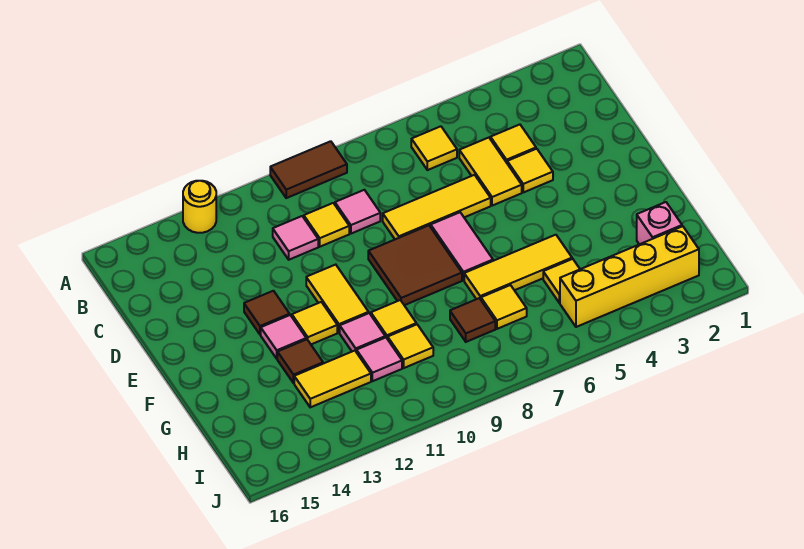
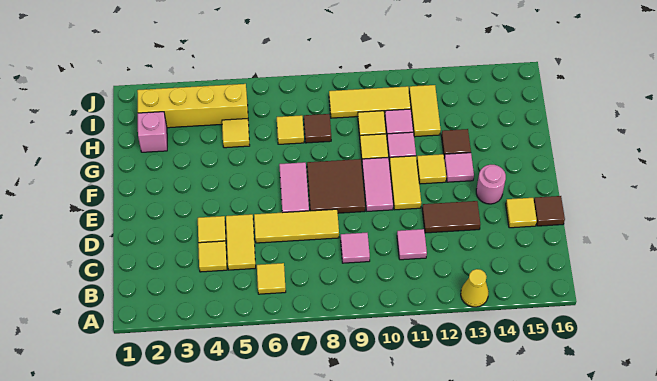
brown 1x2 tile [270,141,347,198] -> brown 1x2 tile moved to [422,201,480,233]
yellow 1x1 round brick [183,181,216,233] -> yellow 1x1 cone [461,269,489,307]
yellow 1x1 tile [304,203,349,247] -> yellow 1x1 tile moved to [506,198,537,228]
none -> pink 1x2 tile [362,157,393,211]
brown 1x1 tile [244,291,290,335] -> brown 1x1 tile moved to [534,196,565,226]
none -> pink 1x1 round brick [476,165,506,204]
yellow 1x3 tile [464,235,572,299] -> yellow 1x3 tile moved to [329,86,411,118]
yellow 1x2 tile [294,351,371,407] -> yellow 1x2 tile turned to [409,85,441,137]

